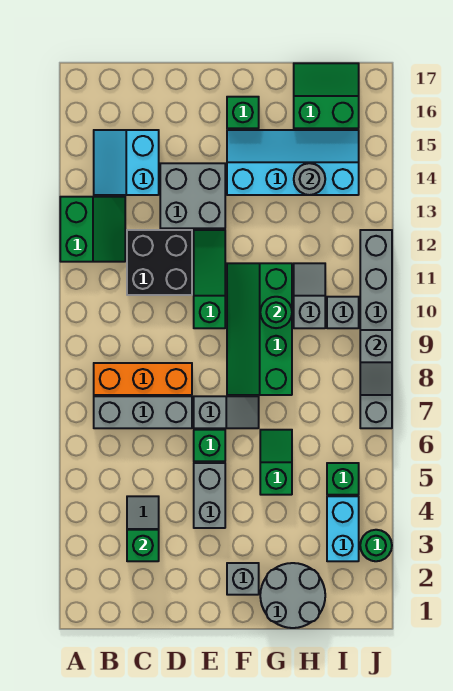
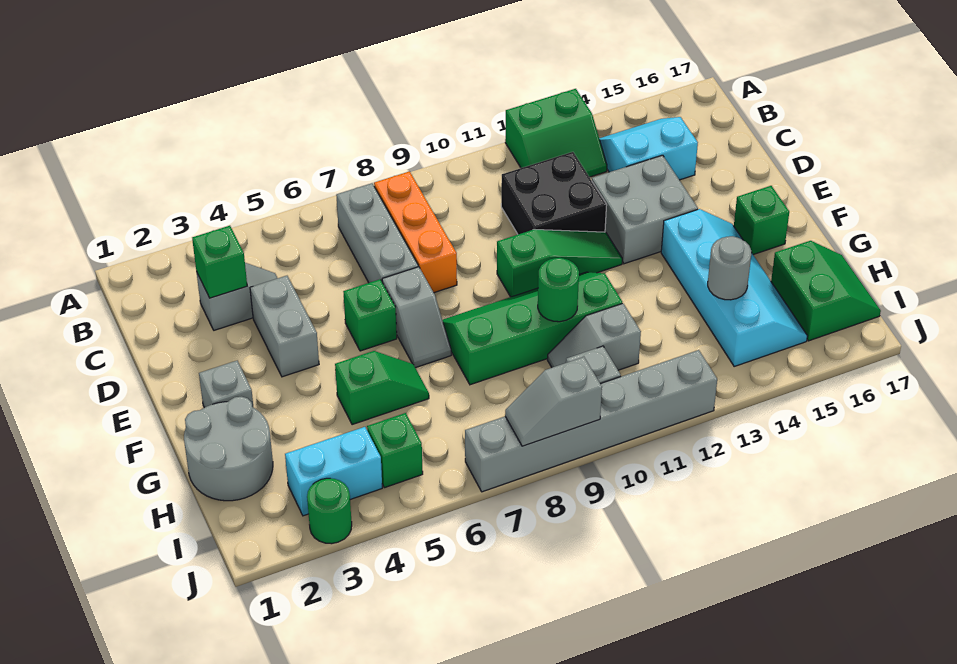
grey 1x2 brick [194,463,225,528] -> grey 1x2 brick turned to [250,276,319,377]
grey 1x2 slope [294,263,325,328] -> grey 1x2 slope turned to [547,303,641,370]

